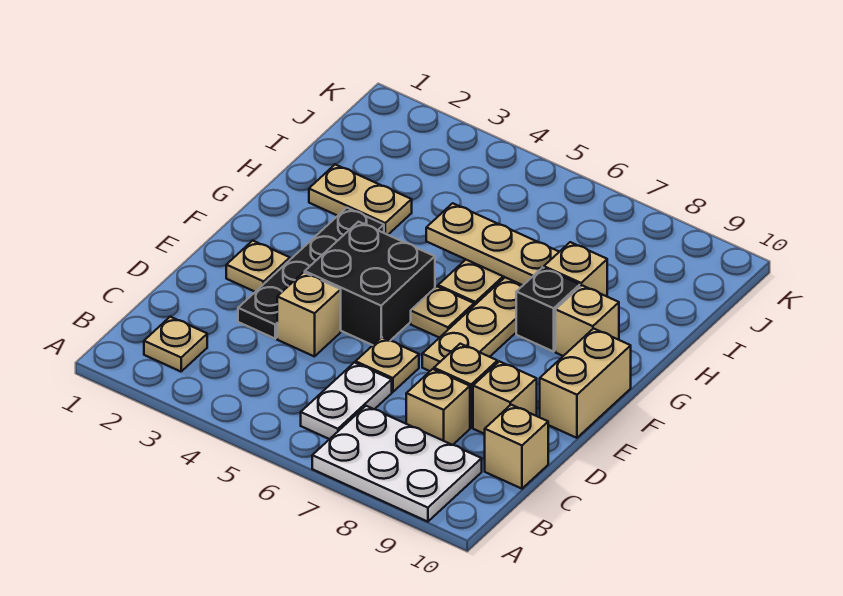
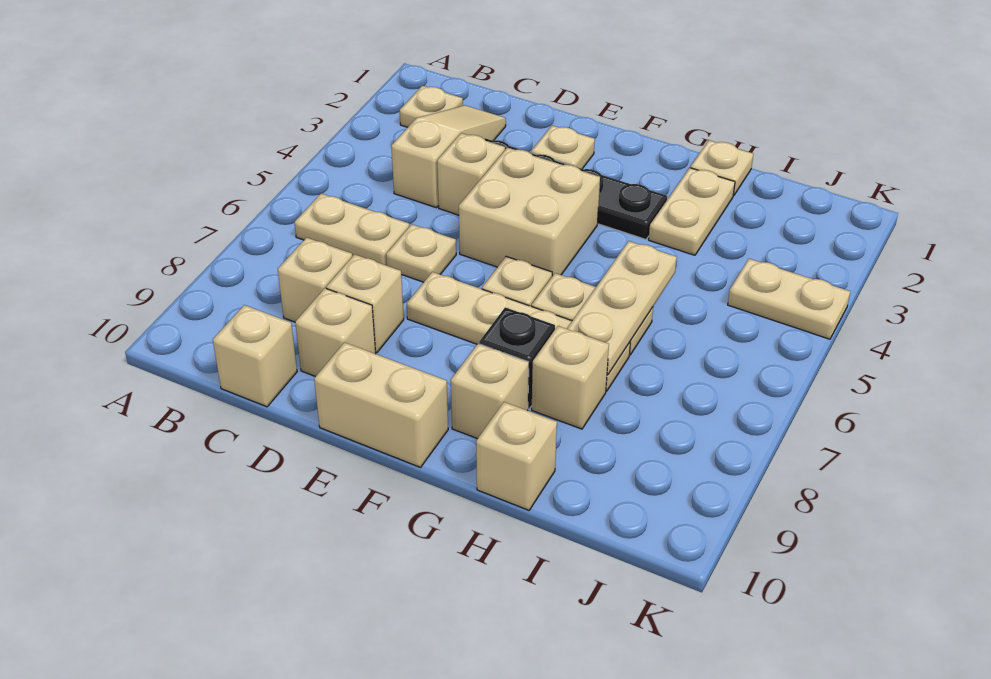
white 2x3 plate [312,406,482,522] -> none
white 1x2 plate [301,363,392,439] -> tan 1x2 plate [294,194,409,266]
none -> tan 1x3 slope [391,105,506,208]
black 2x2 brick [305,222,435,345] -> tan 2x2 brick [459,148,600,276]
none -> tan 1x1 plate [690,140,753,196]
none -> tan 1x1 brick [476,402,557,510]
none -> tan 1x2 plate [728,259,850,339]

